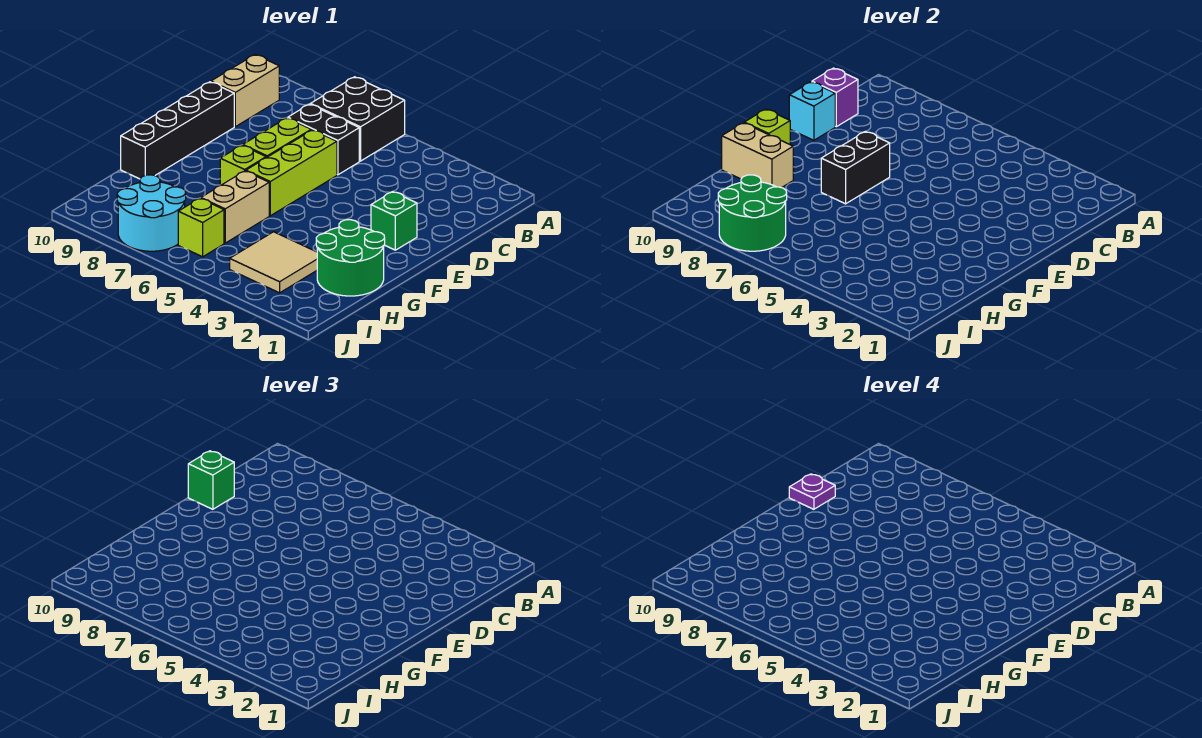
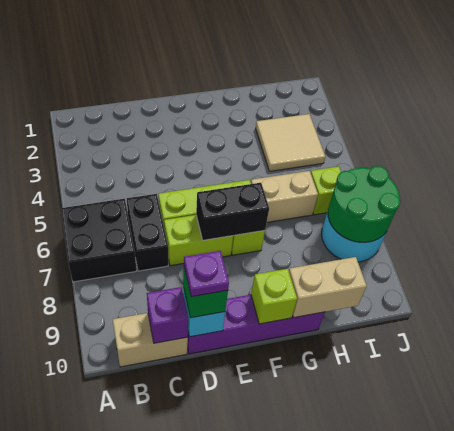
black 1x4 brick [121,82,234,179] -> purple 1x4 brick [187,295,325,354]
green 1x1 brick [371,192,417,250] -> none
green 2x2 round brick [316,220,385,296] -> none
tan 1x2 brick [722,123,793,188] -> tan 1x2 brick turned to [289,257,367,318]

